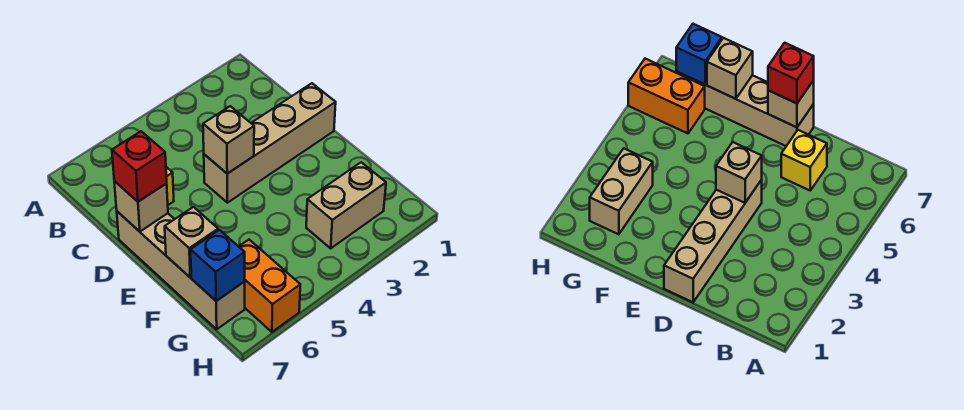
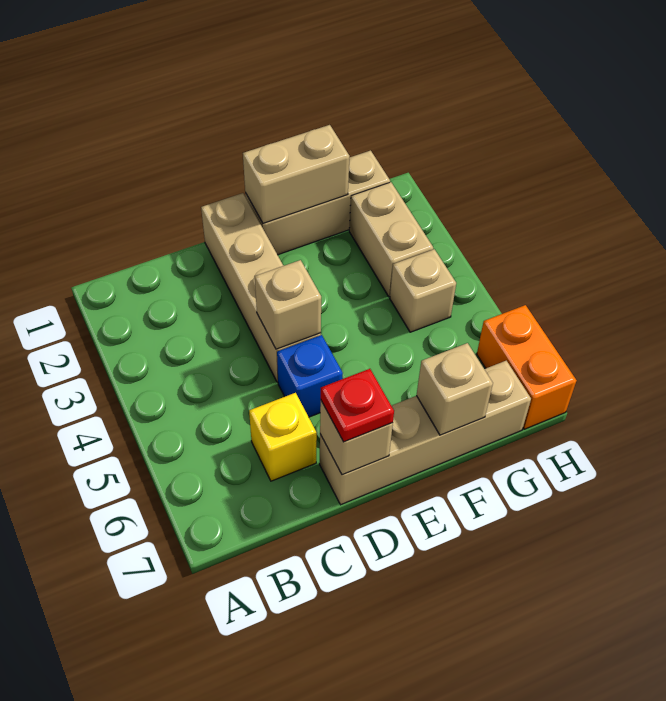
red 1x1 brick [112,131,167,202] -> red 1x1 plate [321,369,394,442]
none -> tan 1x3 brick [245,150,390,255]
none -> tan 1x2 brick [243,125,350,223]
none -> tan 1x1 brick [390,249,456,332]
orange 1x2 brick [239,240,300,332] -> orange 1x2 brick turned to [477,305,577,429]
blue 1x1 brick [191,230,245,301] -> blue 1x1 brick moved to [277,335,343,417]

